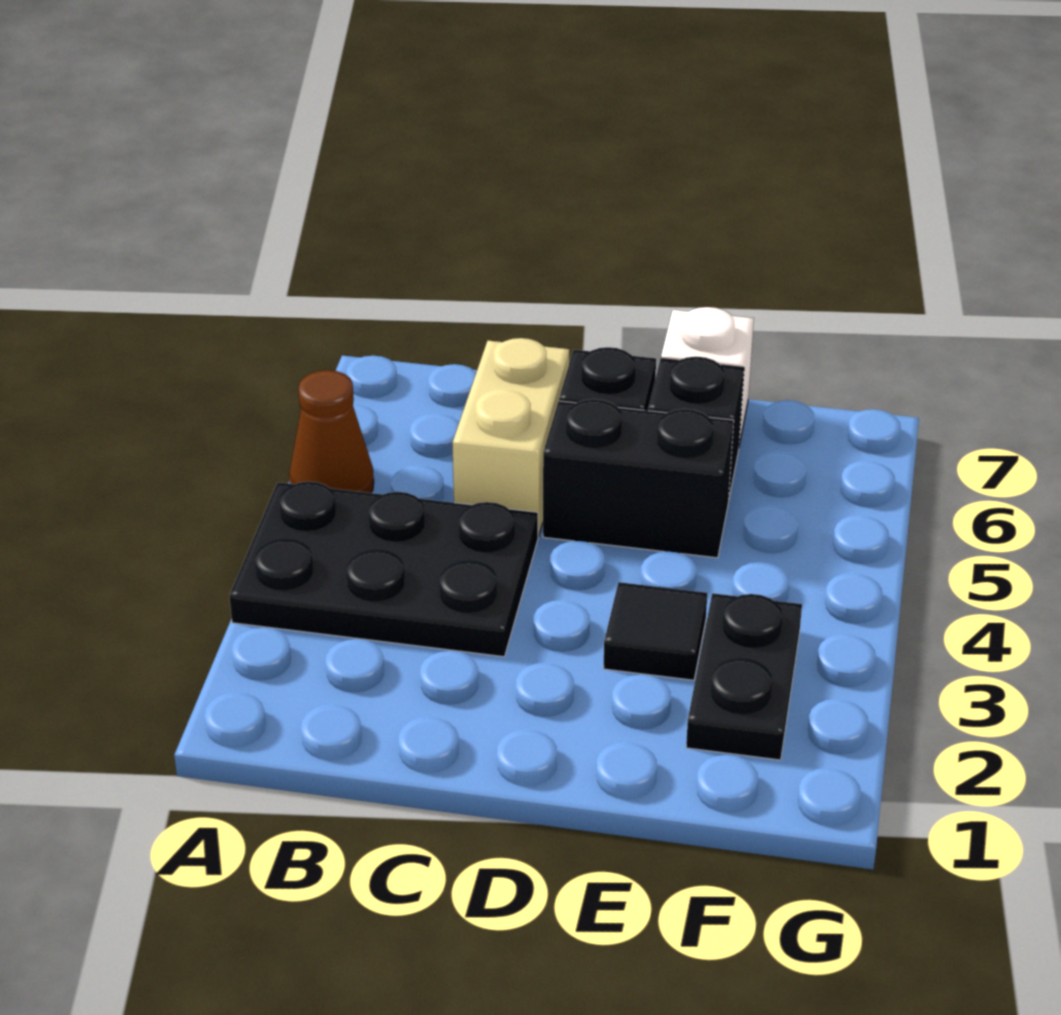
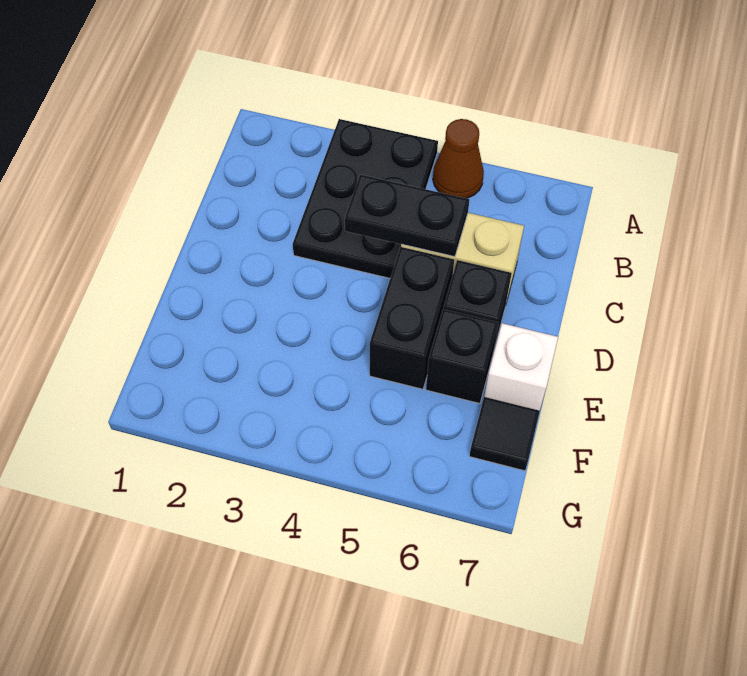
black 1x1 tile [603,582,707,680] -> black 1x1 tile moved to [469,397,540,471]
black 1x2 plate [686,593,802,760] -> black 1x2 plate moved to [345,175,469,257]

